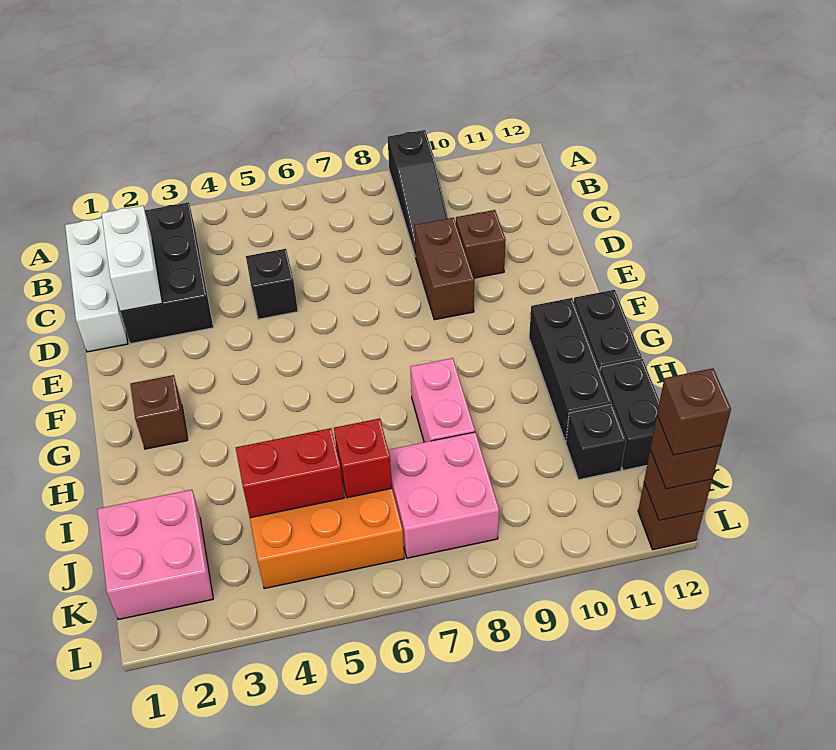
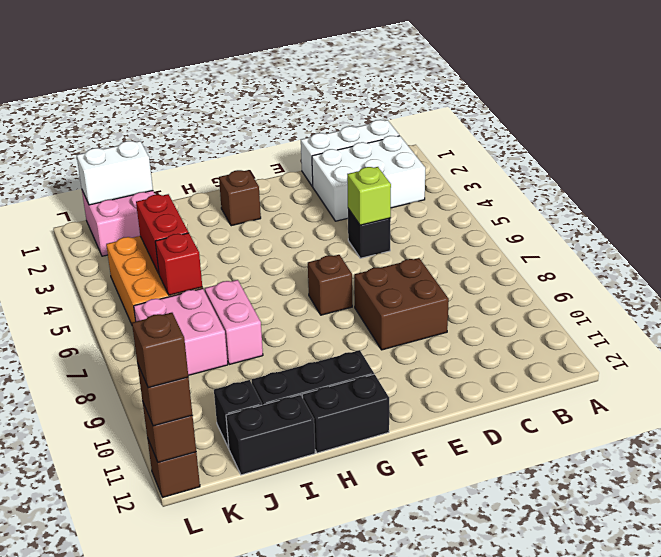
black 1x3 slope [388,130,448,256] -> none
black 2x3 brick [121,202,213,344] -> white 2x3 brick [312,136,425,221]
white 1x2 brick [102,206,162,311] -> white 1x2 brick moved to [77,141,153,205]
none -> lime 1x1 brick [347,167,391,225]
brown 1x2 brick [414,218,474,320] -> brown 2x2 brick [354,258,449,350]
brown 1x1 brick [456,210,506,278] -> brown 1x1 brick moved to [308,255,352,315]
pink 1x2 brick [410,358,475,442] -> pink 1x2 brick turned to [205,280,263,364]

